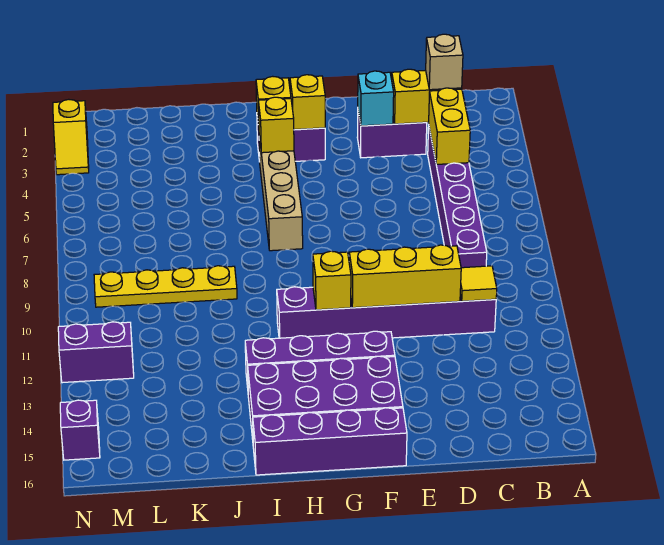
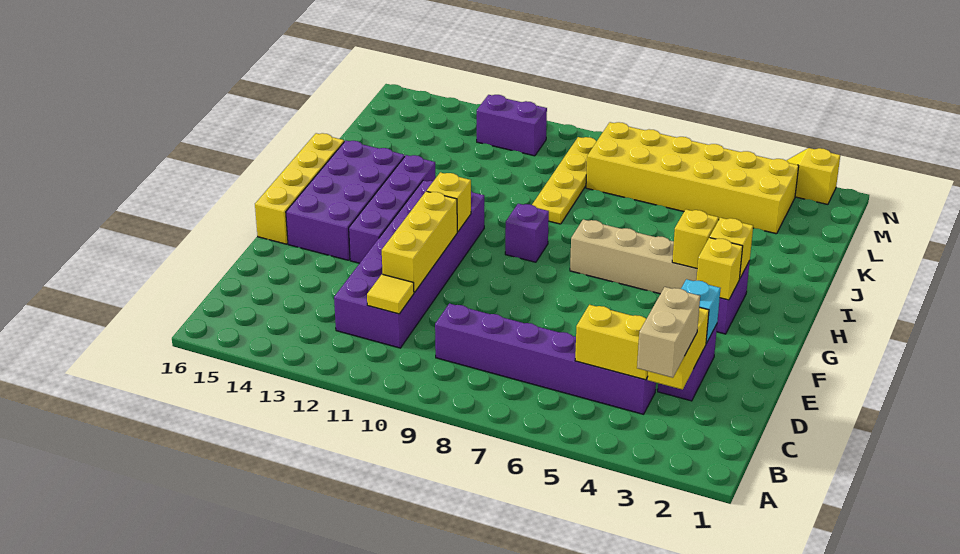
tan 1x1 brick [426,34,463,90] -> tan 1x2 brick [637,287,700,378]
purple 1x6 brick [277,287,496,338] -> purple 2x6 brick [334,180,484,348]
purple 1x4 brick [253,408,407,475] -> yellow 1x4 brick [255,133,344,244]
none -> yellow 2x6 brick [586,122,799,234]
purple 1x2 brick [58,322,134,383] -> purple 1x2 brick turned to [477,95,547,156]
purple 1x1 brick [60,400,100,460] -> purple 1x1 brick moved to [505,204,549,262]

